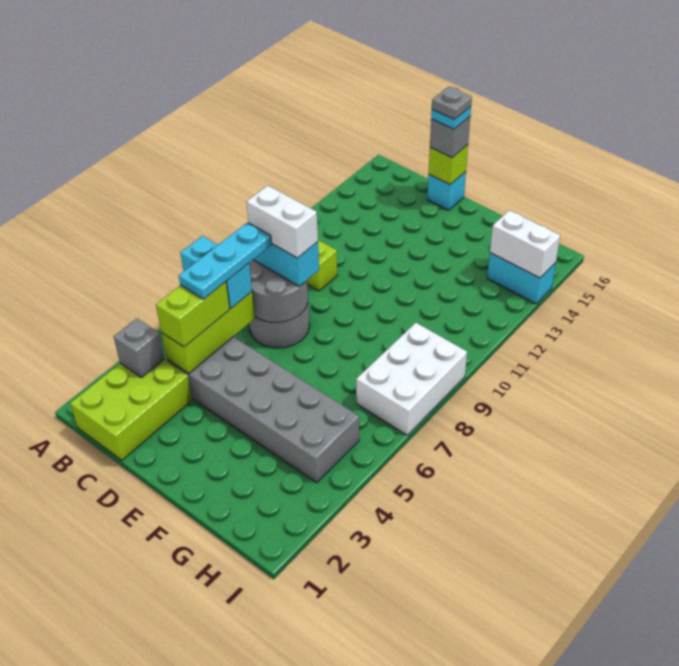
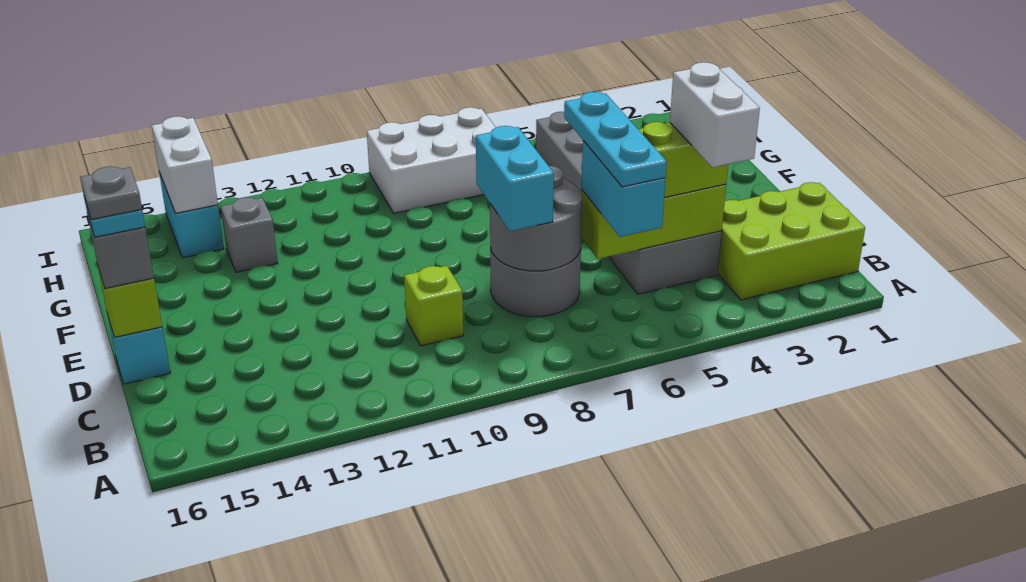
grey 1x1 brick [114,319,164,377] -> grey 1x1 brick moved to [221,197,278,272]
cyan 1x3 plate [179,222,272,299] -> cyan 1x3 plate turned to [564,92,667,187]
white 1x2 brick [247,185,318,258] -> white 1x2 brick moved to [670,62,760,168]

